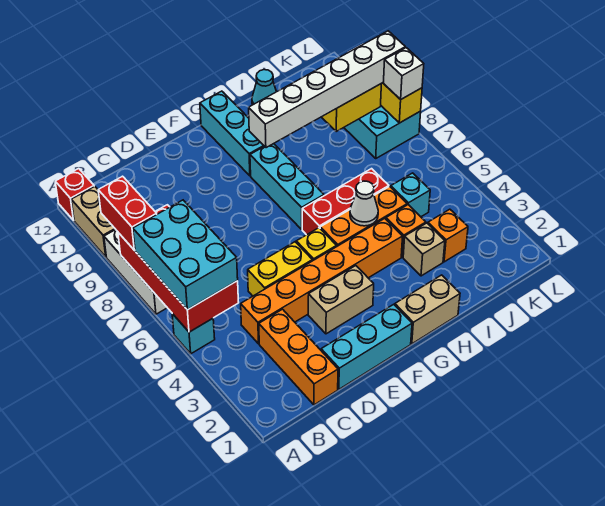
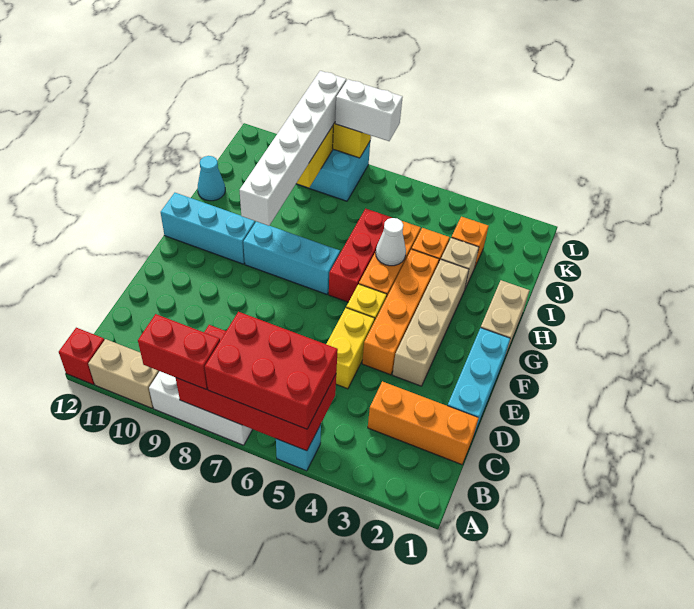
cyan 2x3 brick [133,200,238,310] -> red 2x3 brick [205,312,338,429]
orange 1x6 brick [241,218,403,344] -> orange 1x4 brick [362,249,439,375]
tan 1x2 brick [308,266,374,334] -> tan 1x4 brick [393,260,469,386]
cyan 1x1 brick [391,173,430,217] -> none
white 1x1 brick [384,48,424,100] -> white 1x2 brick [335,79,403,141]

